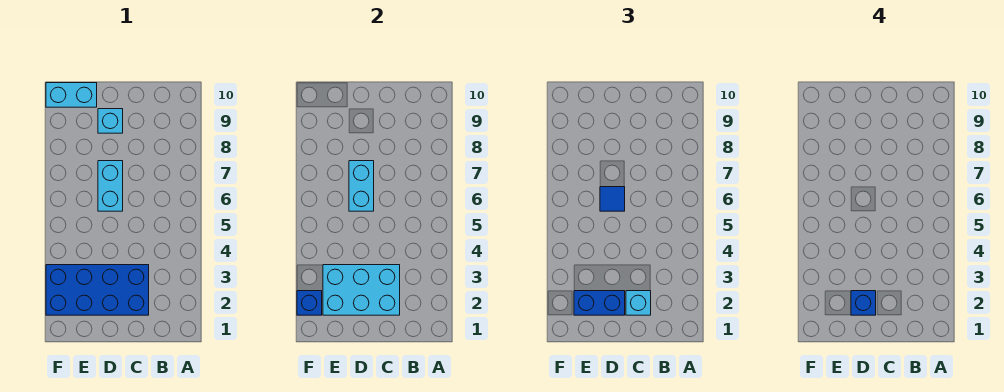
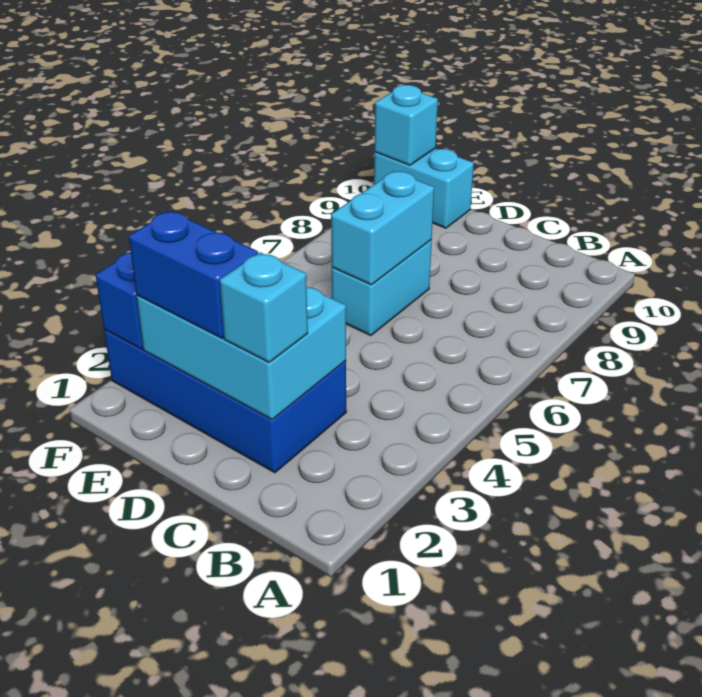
blue 1x1 brick [851,291,876,315] -> none
blue 1x1 tile [600,187,625,211] -> none
cyan 1x1 brick [98,109,123,133] -> cyan 1x1 brick moved to [374,85,438,165]

